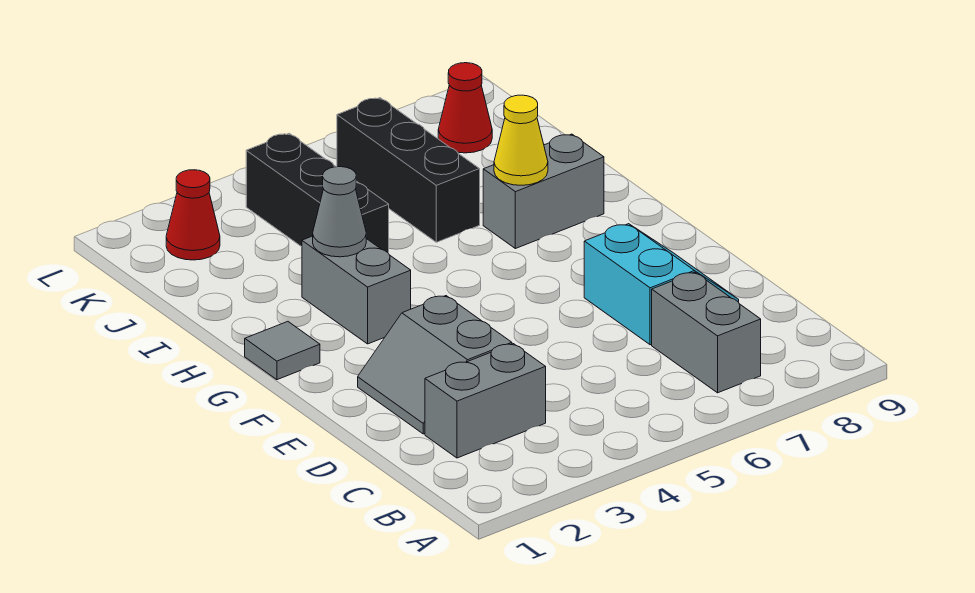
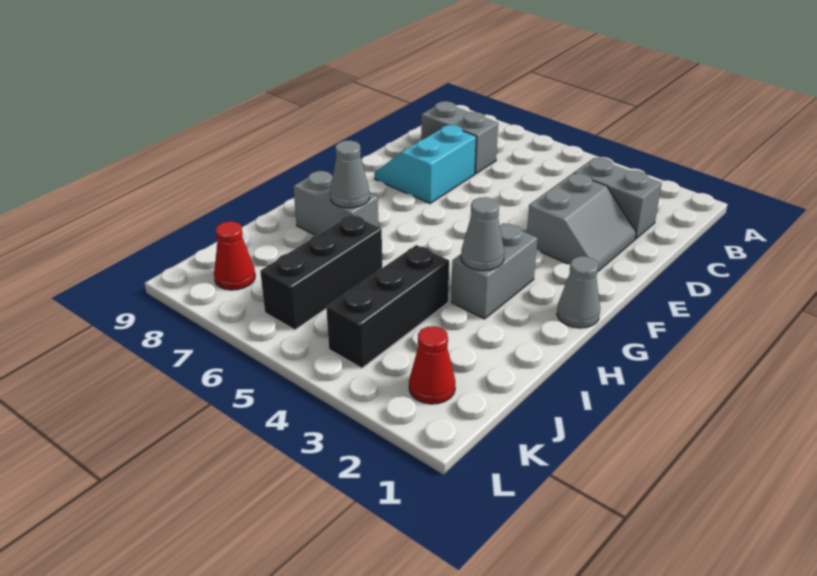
grey 1x2 brick [652,272,761,393] -> grey 1x2 brick turned to [421,101,498,174]
grey 1x1 tile [245,322,320,380] -> grey 1x1 cone [557,256,600,328]
yellow 1x1 cone [494,95,548,185] -> grey 1x1 cone [330,141,370,208]

